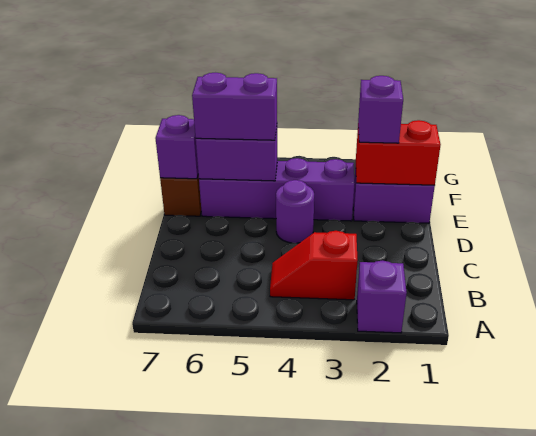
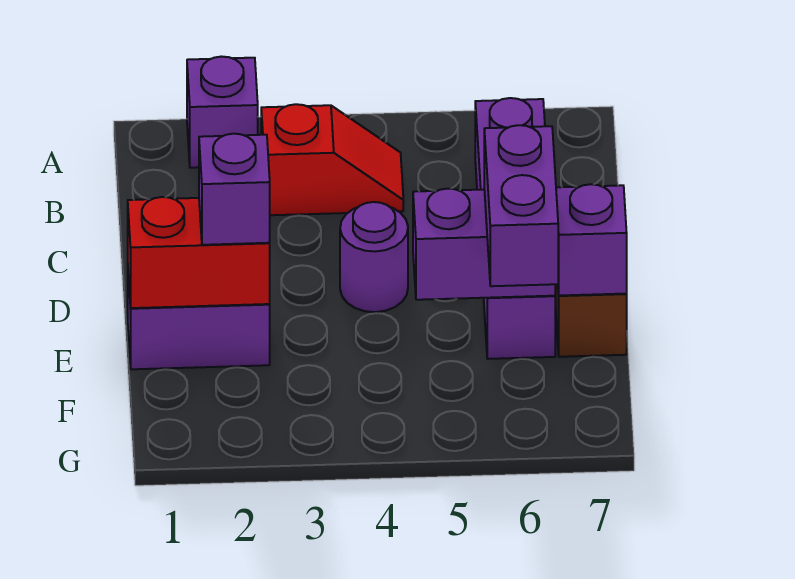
purple 1x4 brick [199,158,354,221] -> purple 1x4 brick turned to [475,98,555,359]
purple 1x2 brick [192,73,277,140] -> purple 1x2 brick turned to [484,125,558,286]

